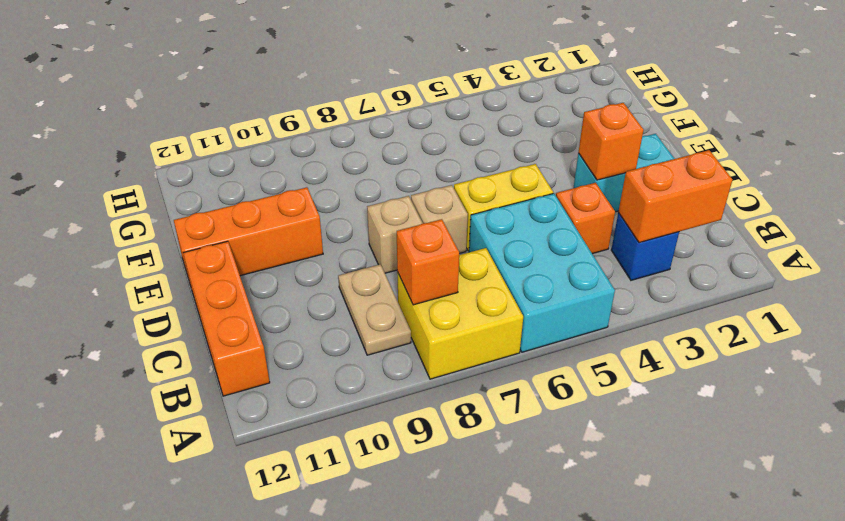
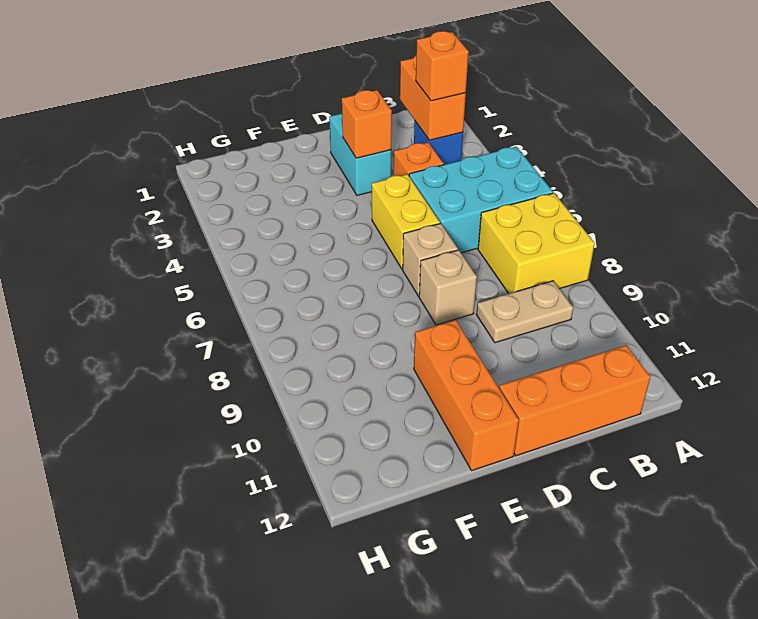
orange 1x1 brick [397,219,459,305] -> orange 1x1 brick moved to [416,31,469,101]

